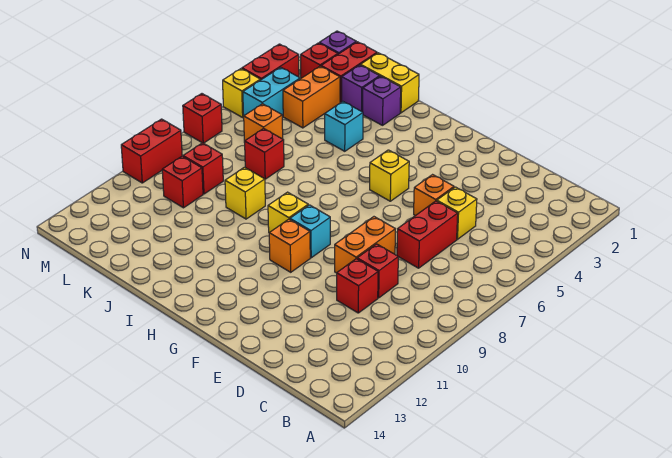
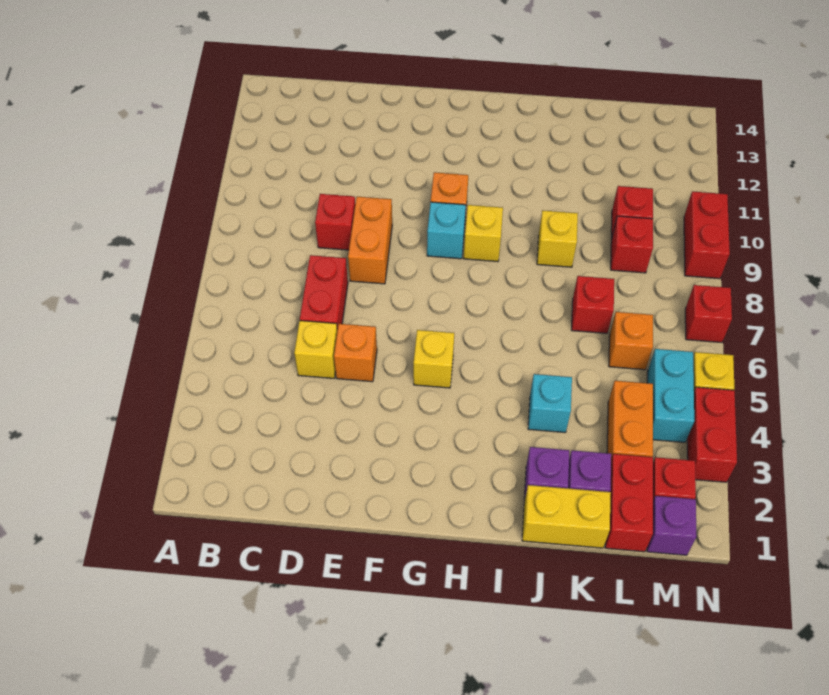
red 1x1 brick [337,259,378,313] -> none

